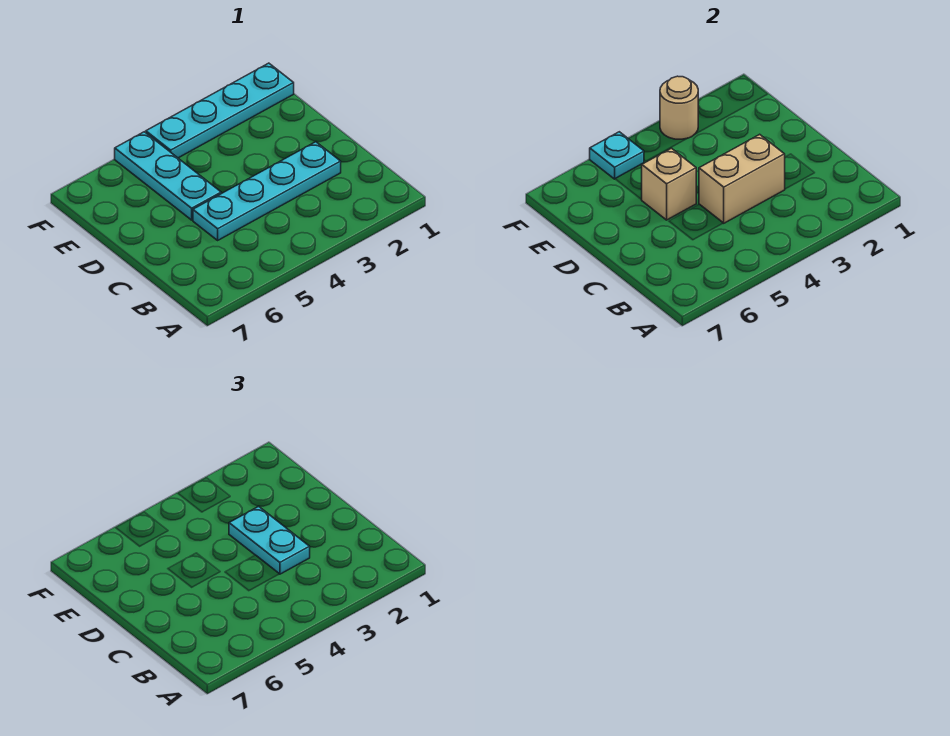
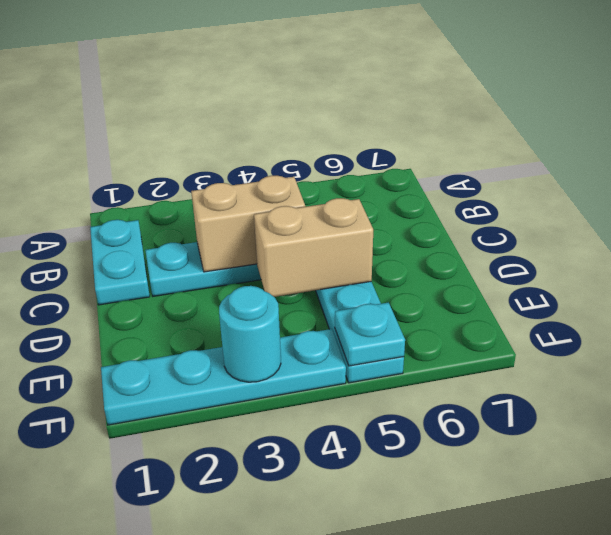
cyan 1x2 plate [229,506,310,574] -> cyan 1x2 plate moved to [90,220,150,305]
tan 1x1 brick [642,148,696,220] -> tan 1x2 brick [254,198,373,297]
tan 1x1 round brick [660,76,698,139] -> cyan 1x1 round brick [219,286,281,382]

